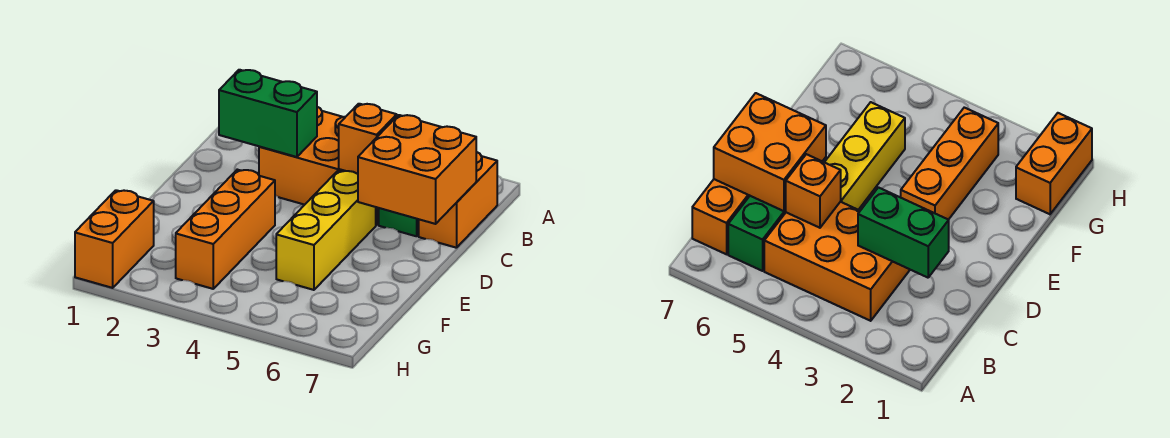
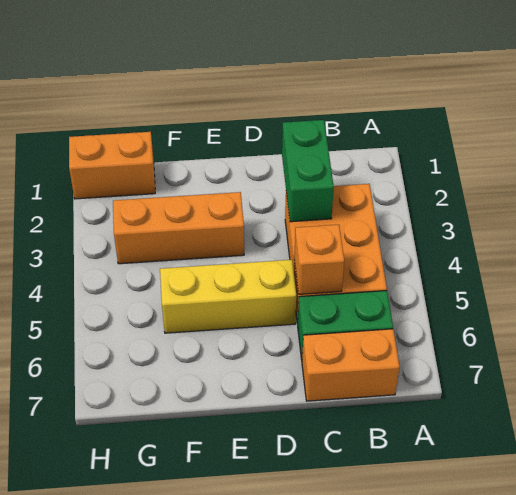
orange 2x2 brick [358,115,476,224] -> none

